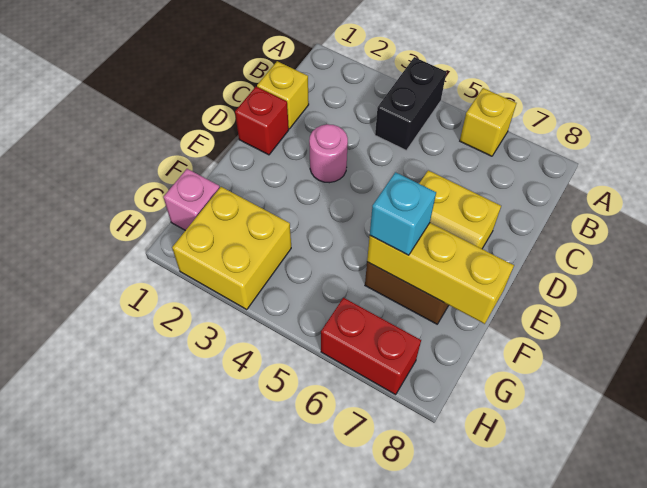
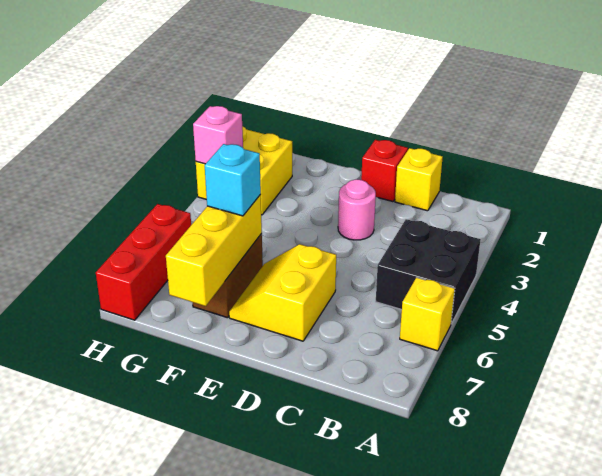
black 1x2 brick [375,57,446,150] -> black 2x2 brick [376,219,481,324]
pink 1x1 brick [163,169,220,231] -> pink 1x1 brick moved to [193,106,243,164]
red 1x2 brick [321,298,421,395] -> red 1x3 brick [96,204,191,320]

